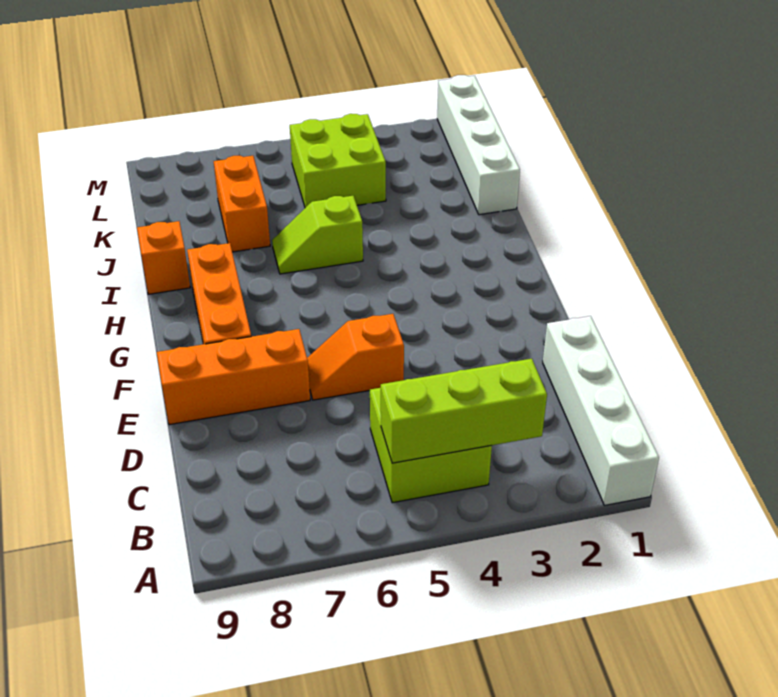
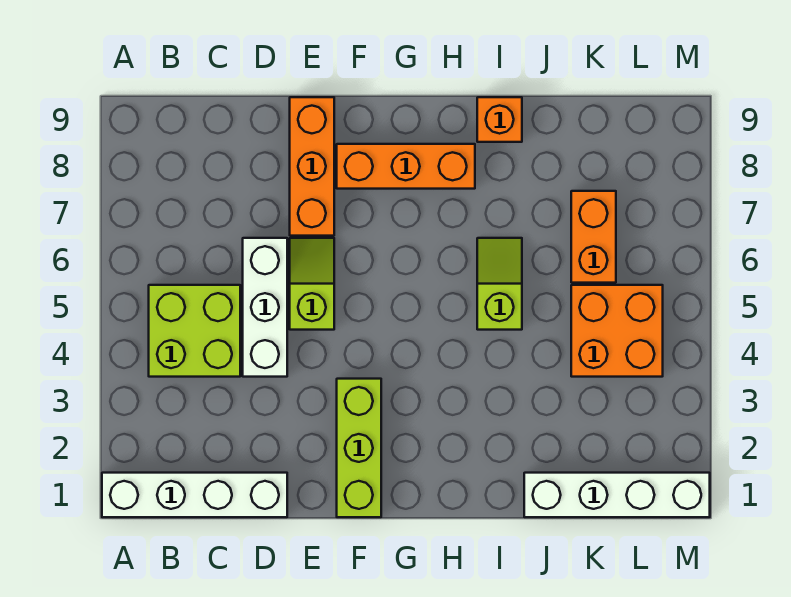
lime 1x3 brick [381,359,547,463] -> lime 1x3 brick moved to [337,379,381,517]
none -> white 1x3 brick [243,238,287,377]
orange 1x2 slope [307,314,404,400] -> lime 1x2 slope [290,238,334,330]
orange 1x2 brick [214,156,270,252] -> orange 1x2 brick turned to [571,191,616,283]
lime 2x2 brick [290,114,386,208] -> orange 2x2 brick [571,285,663,377]

